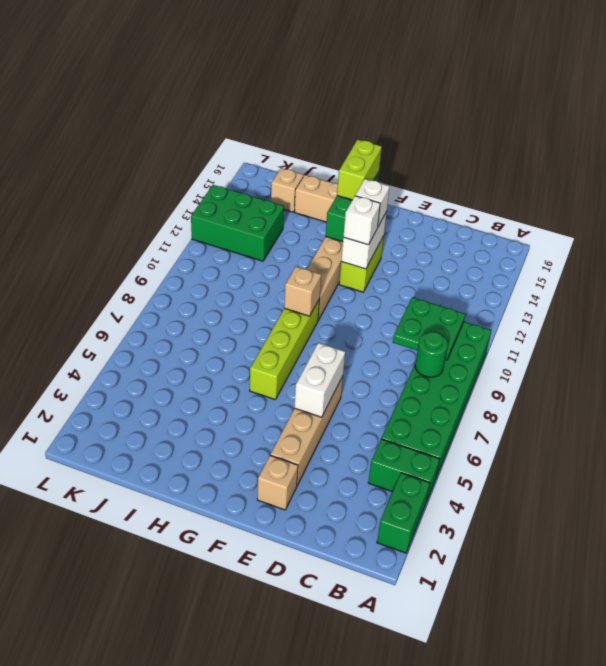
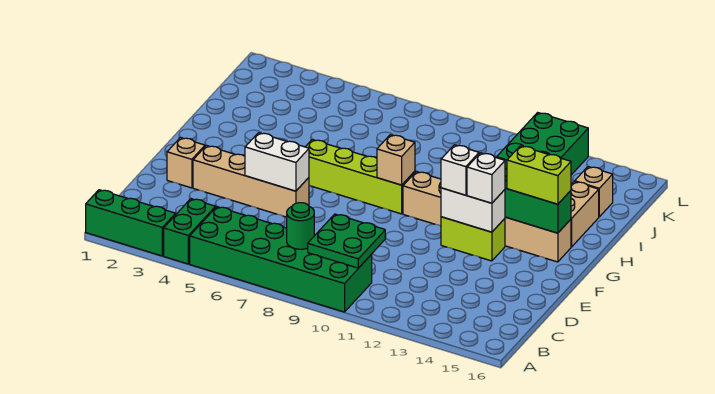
green 1x2 brick [377,473,430,553] -> green 1x3 brick [86,190,176,256]

